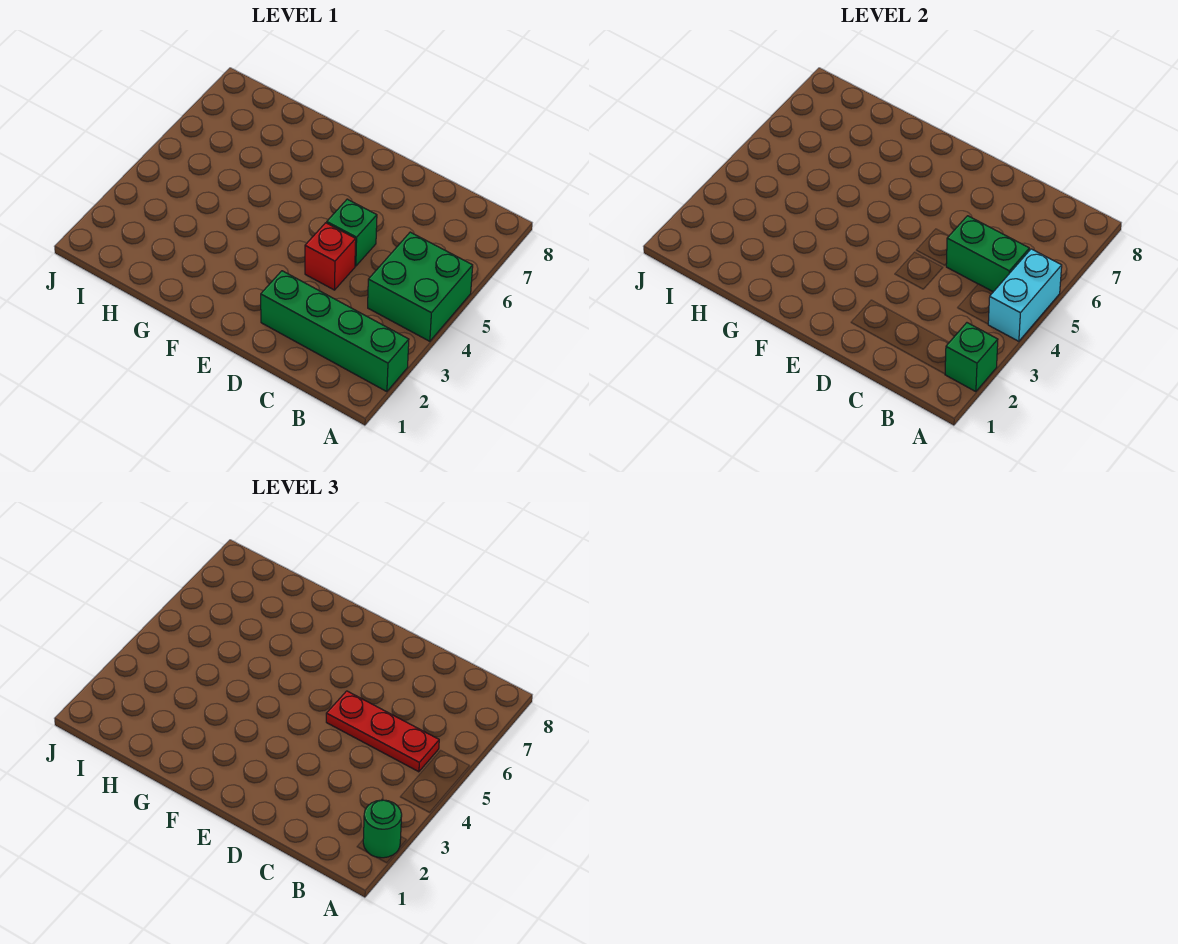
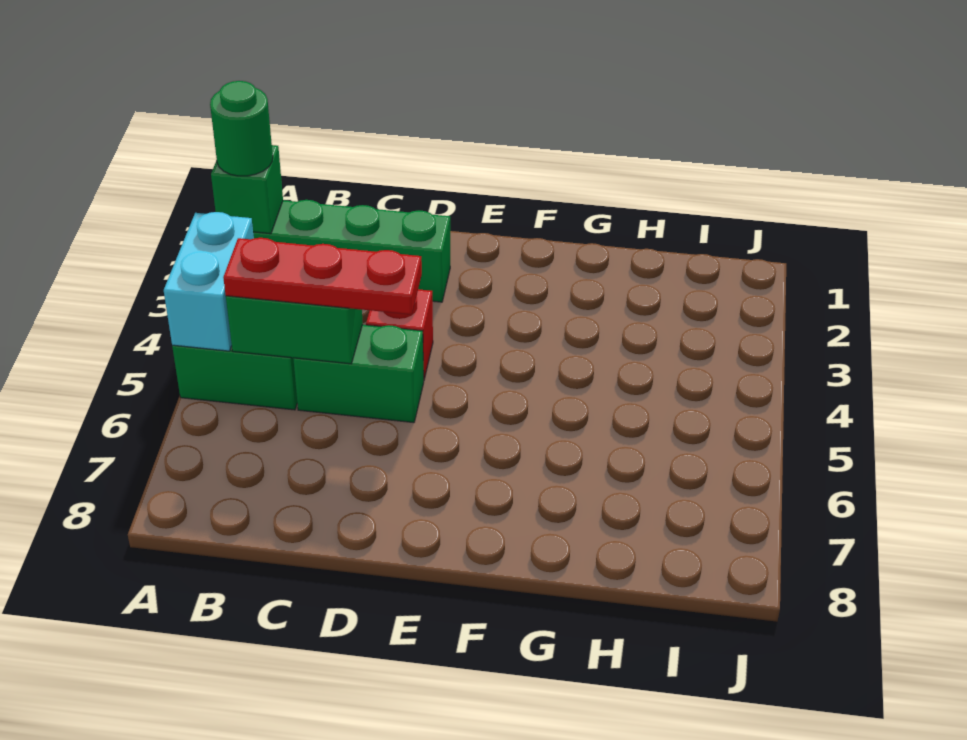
green 1x1 brick [327,199,377,266] -> green 1x2 brick [293,325,424,423]

